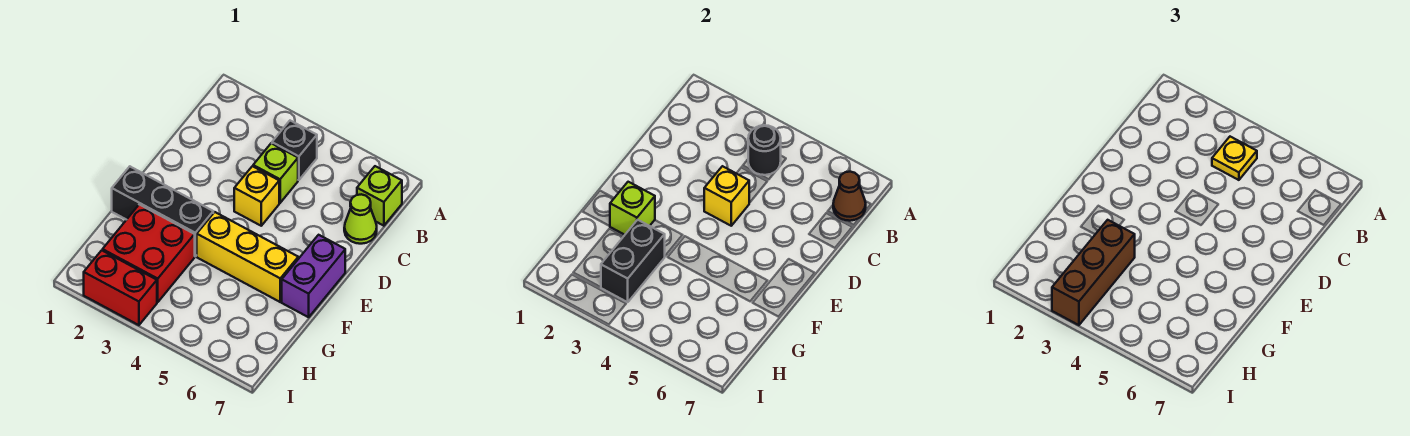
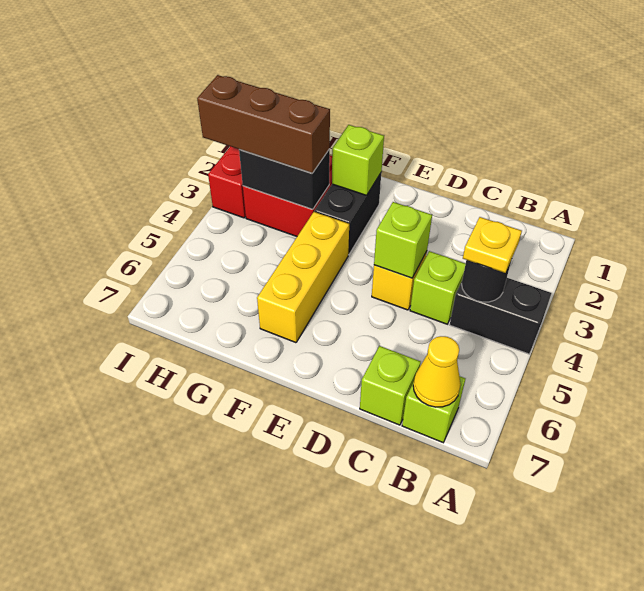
black 1x1 brick [272,121,317,180] -> black 1x2 brick [450,278,552,354]
brown 1x1 cone [833,172,866,221] -> yellow 1x1 cone [413,336,461,407]
lime 1x1 cone [344,194,377,244] -> lime 1x1 brick [360,346,421,425]
yellow 1x1 brick [704,166,749,226] -> lime 1x1 brick [374,202,432,278]
purple 1x2 brick [282,235,345,317] -> none
black 1x3 brick [112,167,213,256] -> black 1x2 brick [315,173,381,255]

